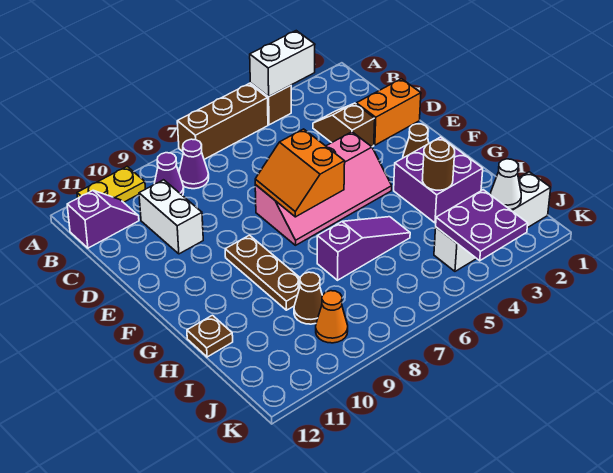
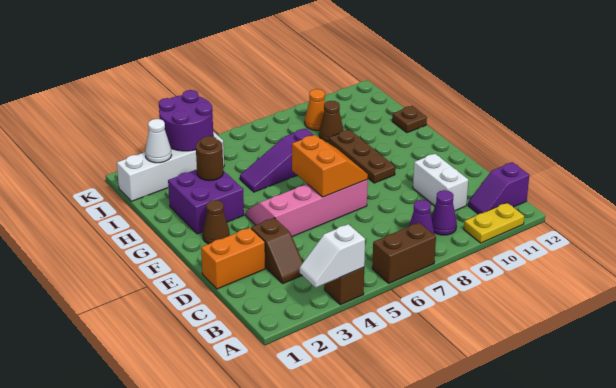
white 1x2 brick [250,31,315,97] -> white 1x2 slope [300,224,365,288]
brown 1x3 brick [177,84,268,159] -> brown 1x2 brick [372,223,436,283]
purple 2x2 plate [436,190,528,261] -> purple 2x2 round brick [159,90,213,151]

